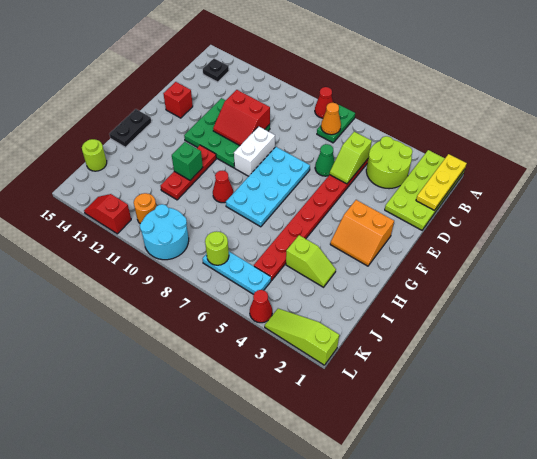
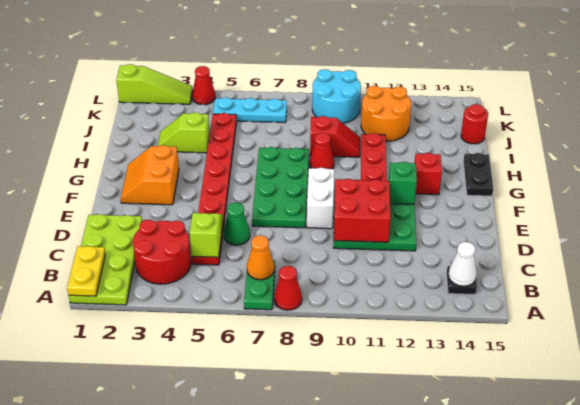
yellow 1x3 plate [416,154,467,211] -> yellow 1x2 plate [67,246,105,296]
lime 2x2 round brick [366,136,413,189] -> red 2x2 round brick [133,220,191,284]
none -> white 1x1 cone [448,242,477,286]
red 2x2 slope [213,90,270,146] -> red 2x2 brick [334,179,390,242]
cyan 2x4 plate [226,147,310,227] -> green 2x4 plate [252,147,309,228]
red 1x1 brick [163,82,193,118] -> red 1x1 brick moved to [415,153,442,195]
orange 2x2 slope [330,200,394,266] -> orange 2x2 slope turned to [121,145,179,205]
green 1x1 brick [172,142,203,180] -> green 1x1 brick moved to [389,162,417,204]
lime 1x1 round brick [82,139,107,171] -> red 1x1 round brick [461,104,488,144]
lime 1x1 round brick [205,231,229,265] -> none
orange 1x1 round brick [134,193,156,224] -> orange 2x2 round brick [361,86,411,141]
red 1x2 slope [84,194,131,234] -> red 1x2 slope moved to [310,116,360,157]

